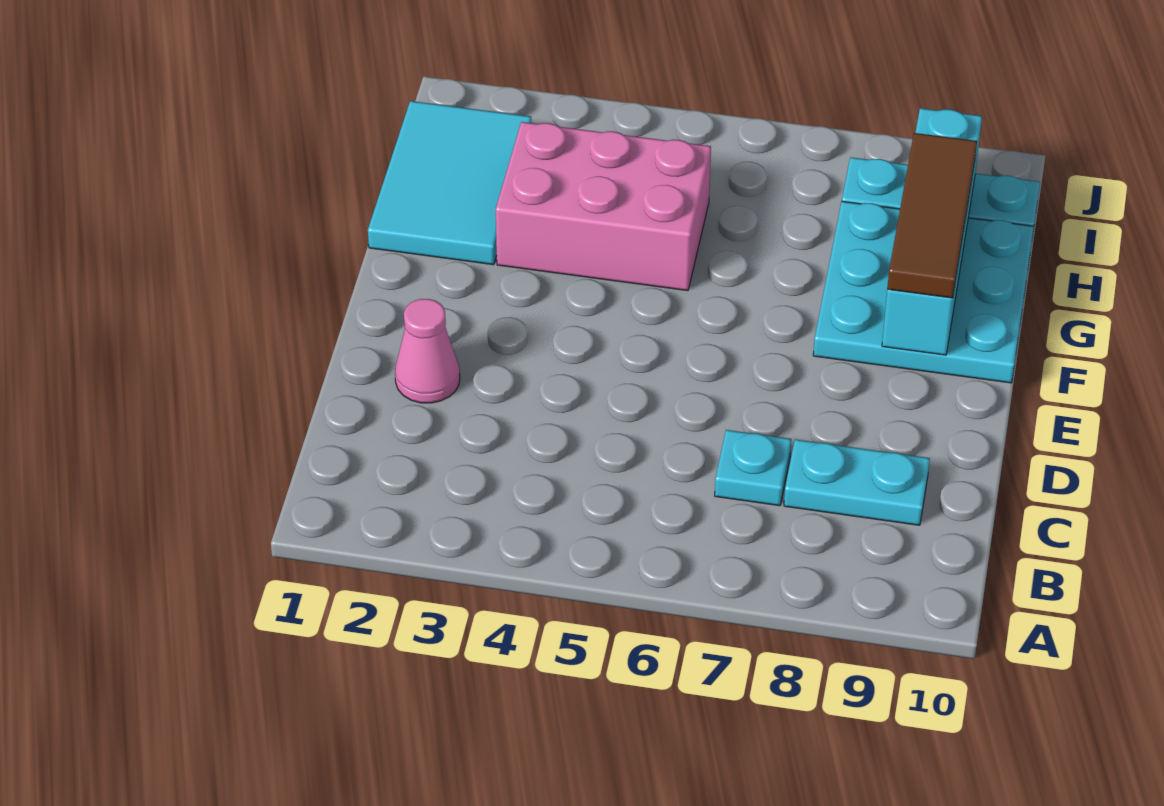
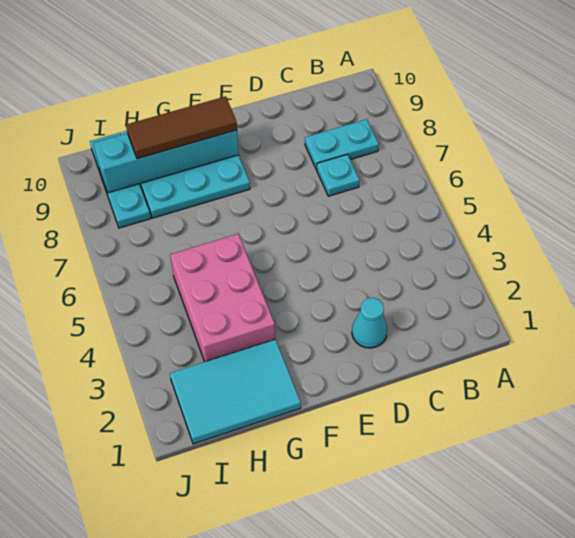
cyan 1x2 plate [784,439,930,525] -> cyan 1x2 plate turned to [305,119,379,170]
pink 1x1 cone [395,299,460,403] -> cyan 1x1 cone [352,298,387,348]

